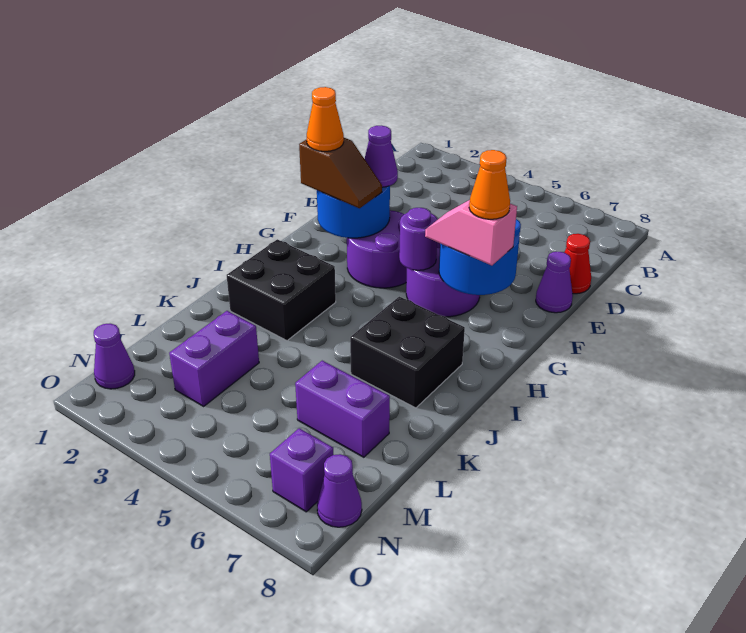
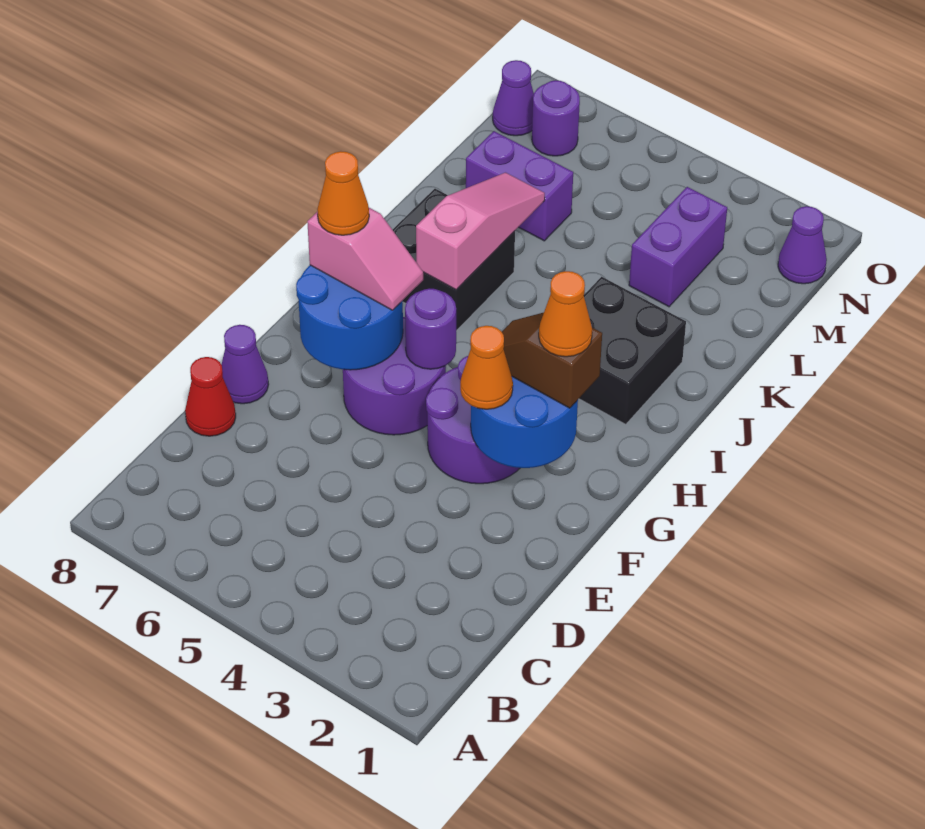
purple 1x1 cone [365,126,398,187] -> orange 1x1 cone [460,326,513,409]
none -> pink 1x3 slope [416,173,545,290]
purple 1x1 brick [270,428,334,512] -> purple 1x1 round brick [532,80,580,156]

